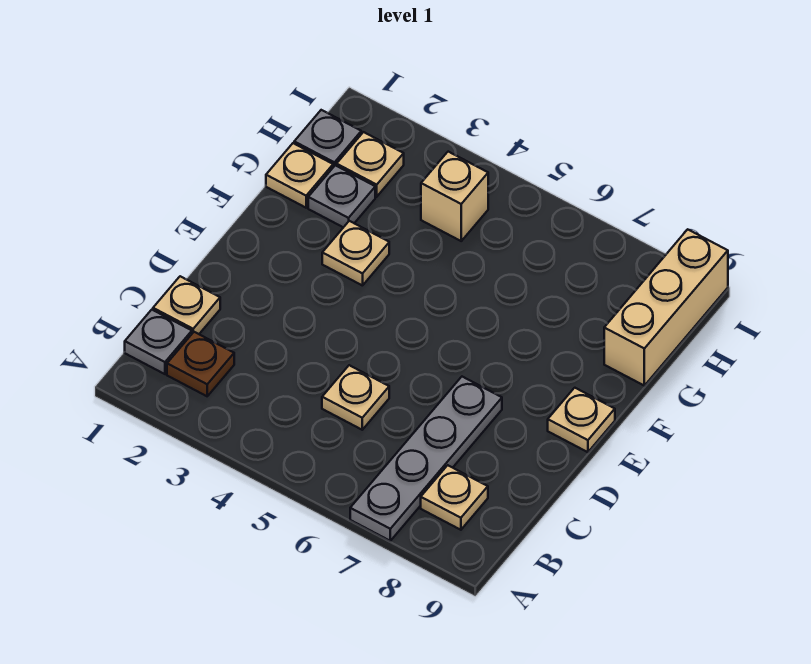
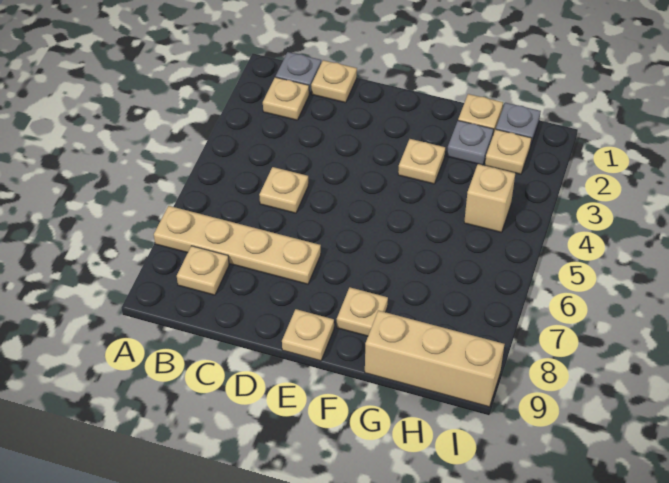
grey 1x4 plate [350,377,502,541] -> tan 1x4 plate [154,206,321,284]
brown 1x1 plate [167,332,234,396] -> tan 1x1 plate [263,77,309,120]
none -> tan 1x1 plate [337,287,388,336]

